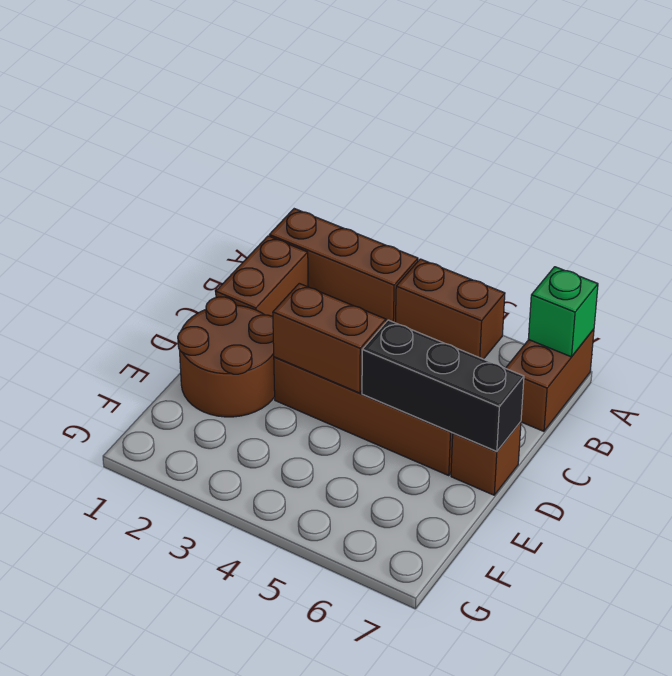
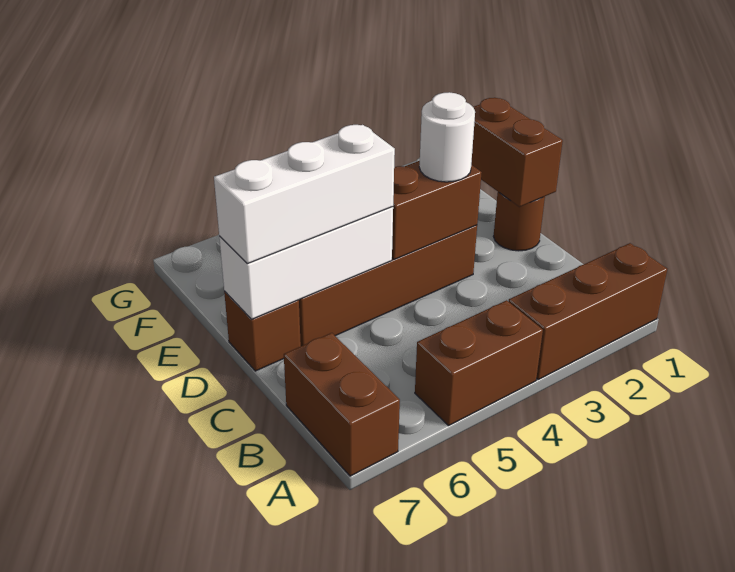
green 1x1 brick [528,267,598,357] -> none
brown 1x2 brick [216,236,308,316] -> brown 1x2 brick moved to [471,98,563,207]
brown 2x2 round brick [178,297,275,417] -> brown 1x1 round brick [493,192,545,251]
none -> white 1x1 round brick [419,92,475,182]
black 1x3 brick [362,320,524,451] -> white 1x3 brick [219,207,393,319]
none -> white 1x3 brick [214,125,395,264]

